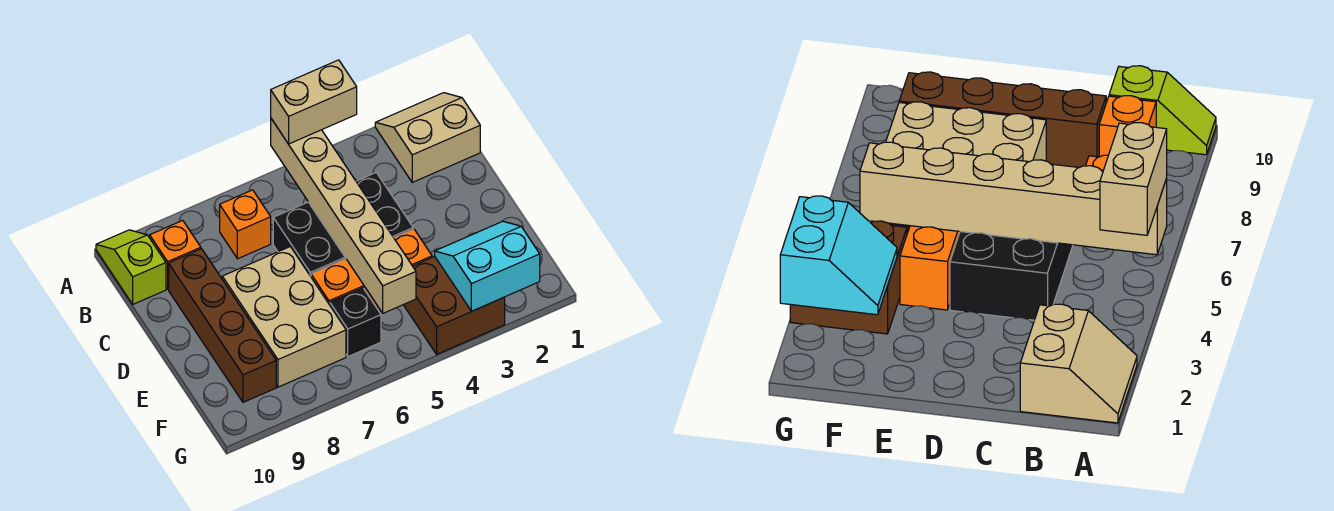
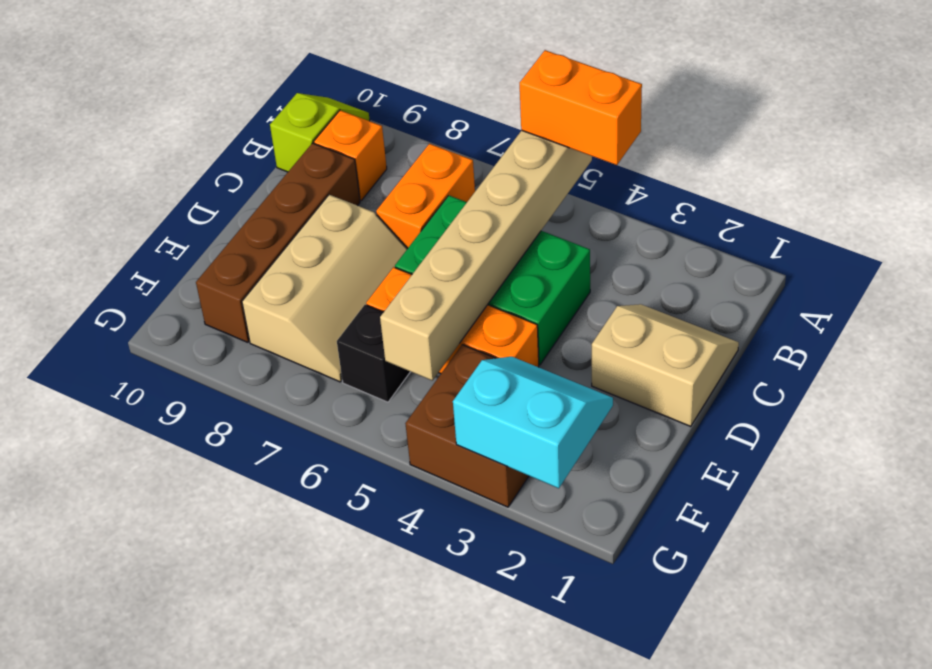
tan 2x2 slope [375,93,480,182] -> tan 2x2 slope moved to [592,304,739,426]
tan 1x2 brick [271,60,357,144] -> orange 1x2 brick [520,50,642,165]
orange 1x1 brick [220,190,271,259] -> orange 1x2 brick [376,144,475,248]
black 2x3 brick [273,173,413,276] -> green 2x3 brick [395,196,590,365]
tan 2x3 brick [222,247,346,387] -> tan 2x3 slope [242,195,408,382]

